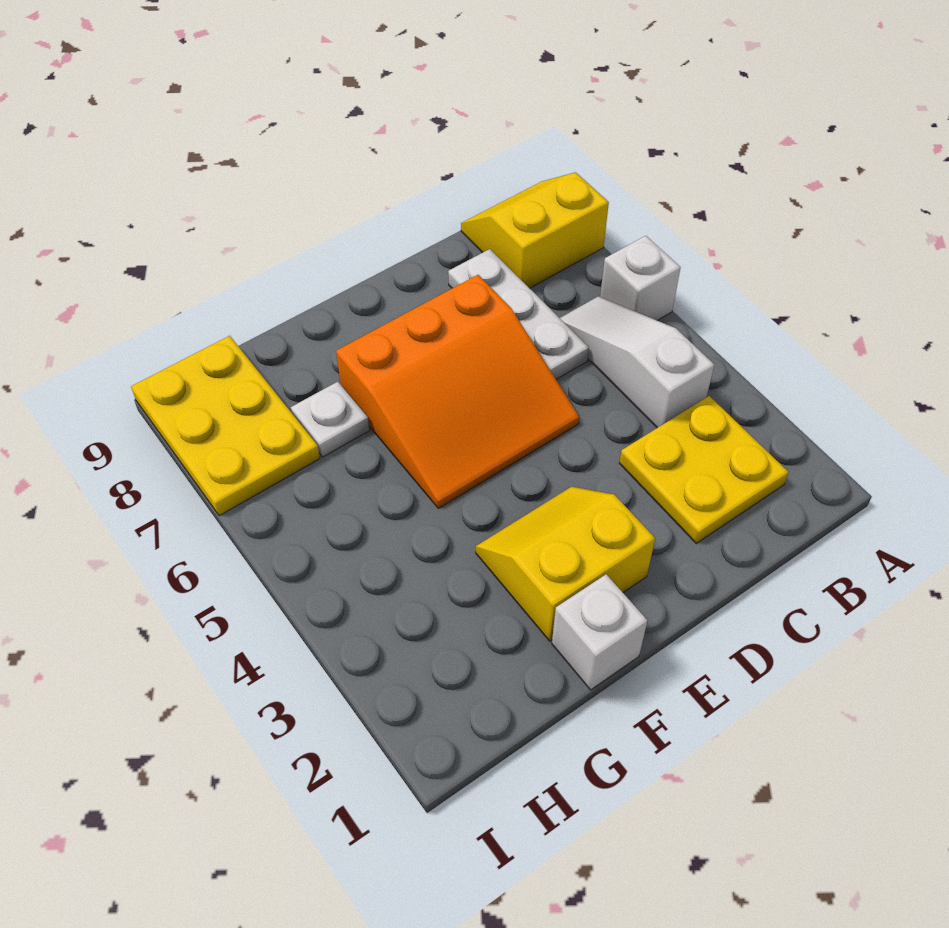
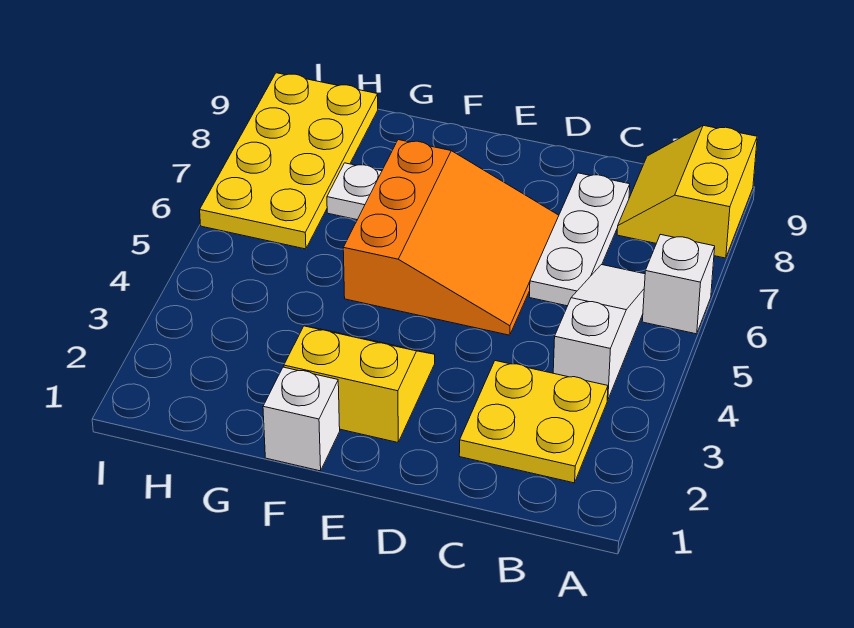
yellow 2x2 slope [461,172,609,288] -> yellow 2x2 slope turned to [617,125,757,258]
orange 3x3 slope [336,275,579,508] -> orange 3x3 slope turned to [343,140,559,335]
yellow 2x3 plate [131,336,320,516] -> yellow 2x4 plate [200,73,378,249]

